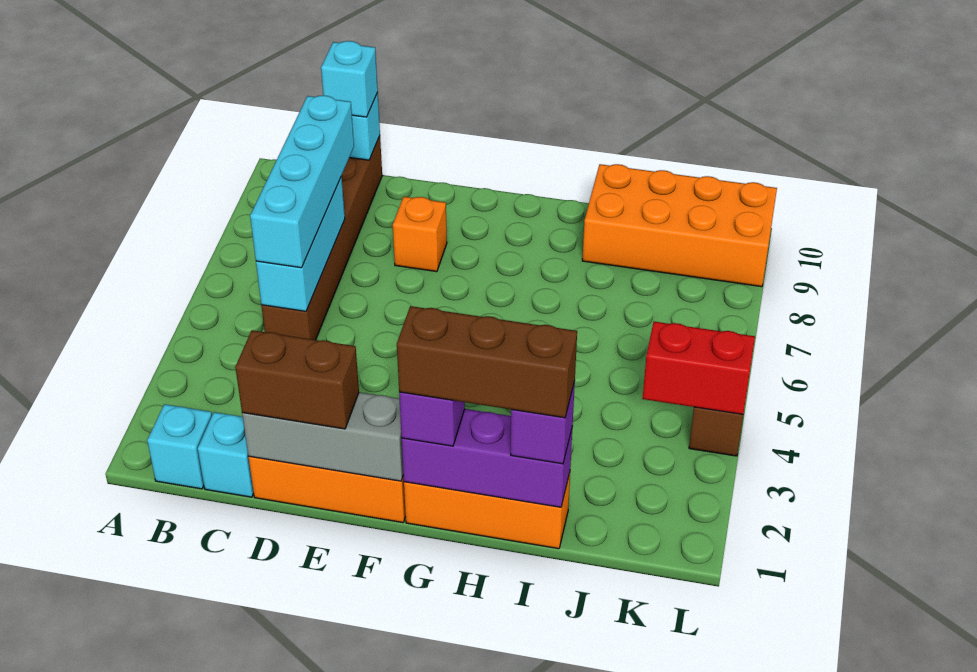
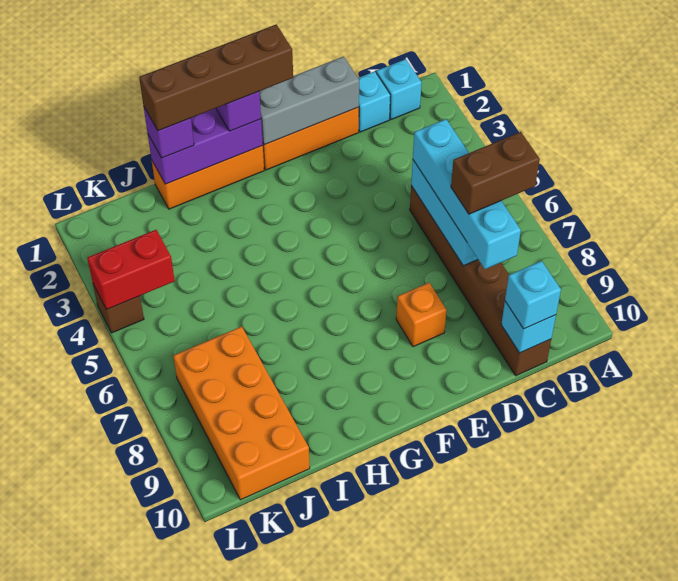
brown 1x2 brick [235,330,359,429] -> brown 1x2 brick moved to [451,132,540,214]
brown 1x3 brick [397,306,577,418] -> brown 1x4 brick [139,24,293,131]
orange 2x4 brick [582,164,777,287] -> orange 2x4 brick turned to [173,326,310,500]

